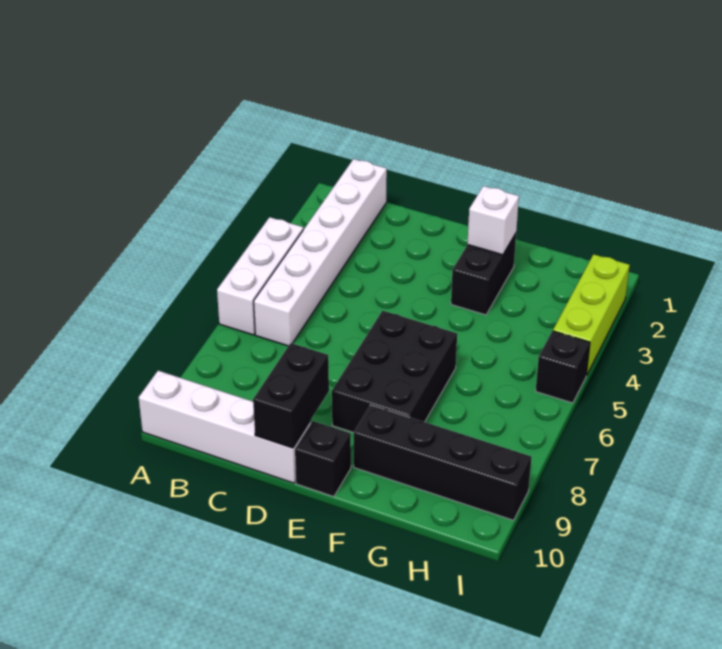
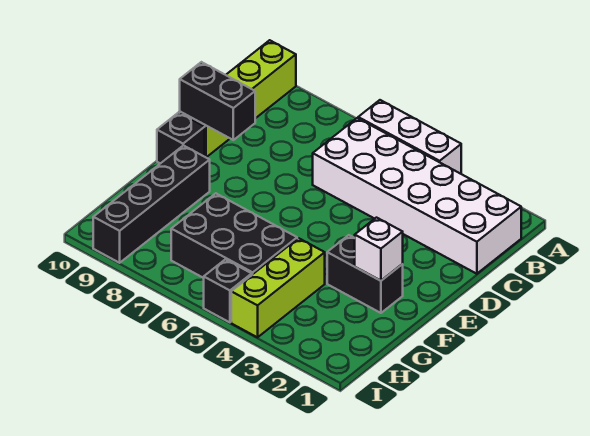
white 1x4 brick [139,371,311,483] -> lime 1x4 brick [180,40,296,157]
white 1x6 brick [254,159,387,346] -> white 2x6 brick [313,118,521,274]
black 2x3 brick [332,311,457,433] -> black 2x3 brick moved to [171,193,297,278]
lime 1x3 brick [553,254,630,375] -> lime 1x3 brick turned to [231,238,325,337]

